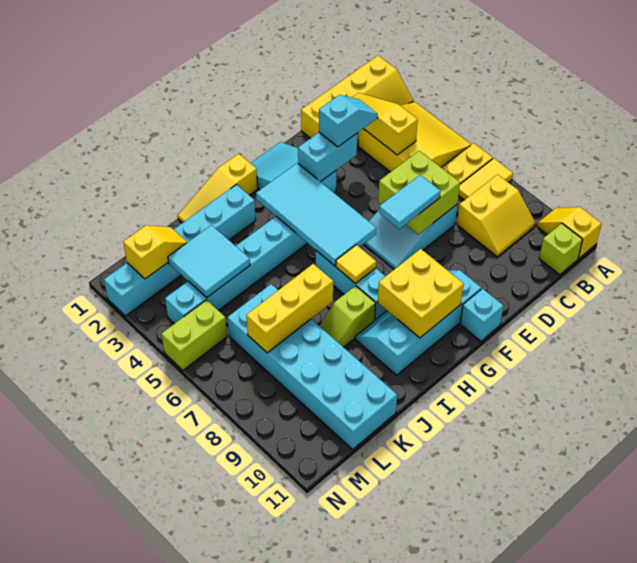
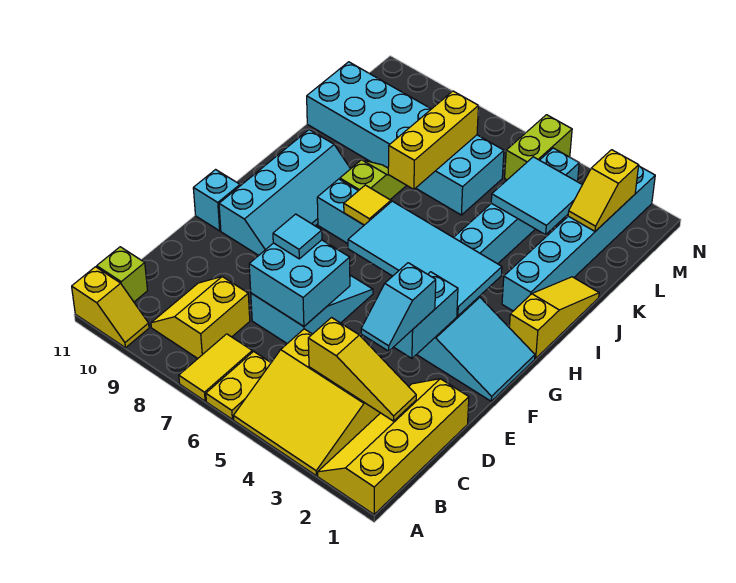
lime 2x2 brick [378,151,460,234] -> cyan 2x2 brick [249,240,350,326]
cyan 1x2 tile [379,175,440,229] -> cyan 1x1 tile [273,214,322,259]
yellow 2x2 brick [378,249,464,338] -> none

